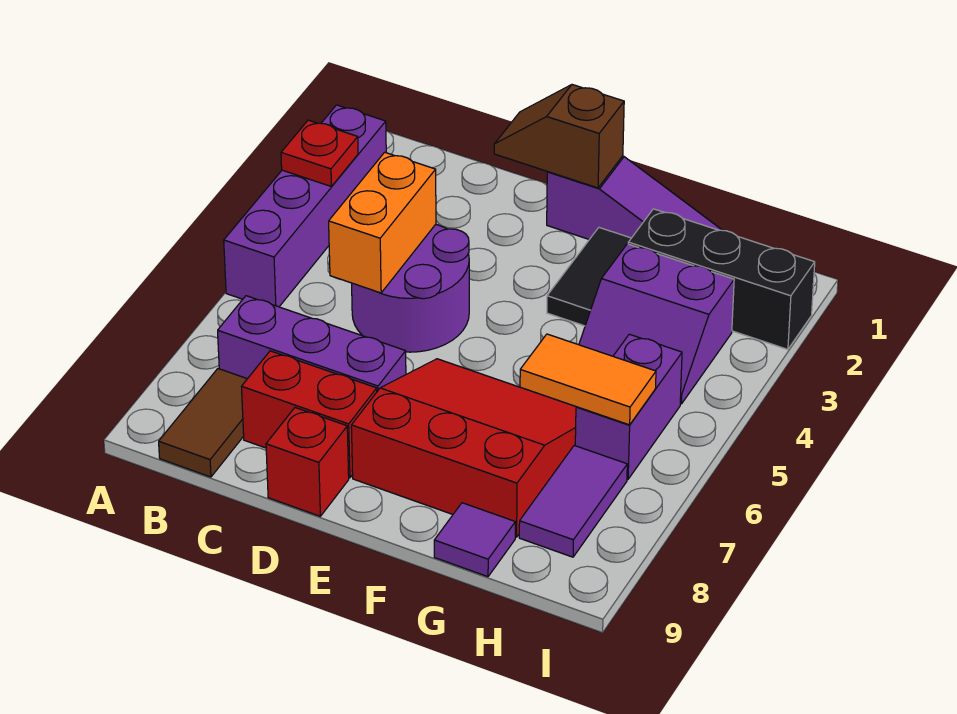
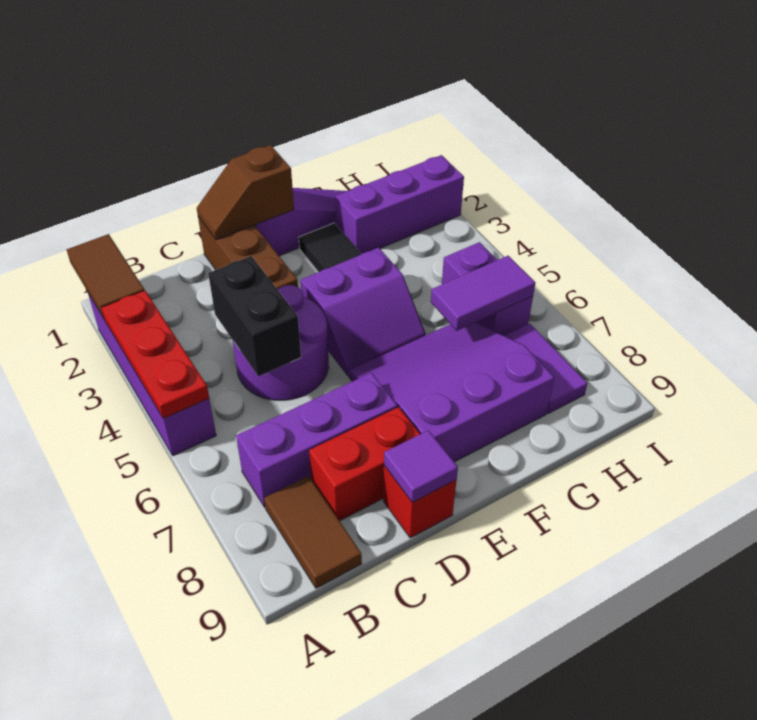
none -> brown 1x2 tile [67,234,145,318]
red 1x1 plate [281,120,358,187] -> red 1x3 plate [102,291,209,418]
orange 1x2 brick [329,152,436,293] -> black 1x2 brick [208,256,301,376]
none -> brown 1x3 brick [198,216,298,290]
red 3x3 slope [351,359,576,537] -> purple 3x3 slope [349,322,554,462]
black 1x3 brick [628,209,815,349] -> purple 1x3 brick [335,155,464,254]
purple 2x2 slope [579,244,734,404] -> purple 2x2 slope moved to [301,248,425,375]
orange 1x2 tile [520,334,656,425] -> purple 1x2 tile [431,256,535,331]
purple 1x1 tile [434,503,515,577] -> purple 1x1 tile moved to [384,430,458,502]

